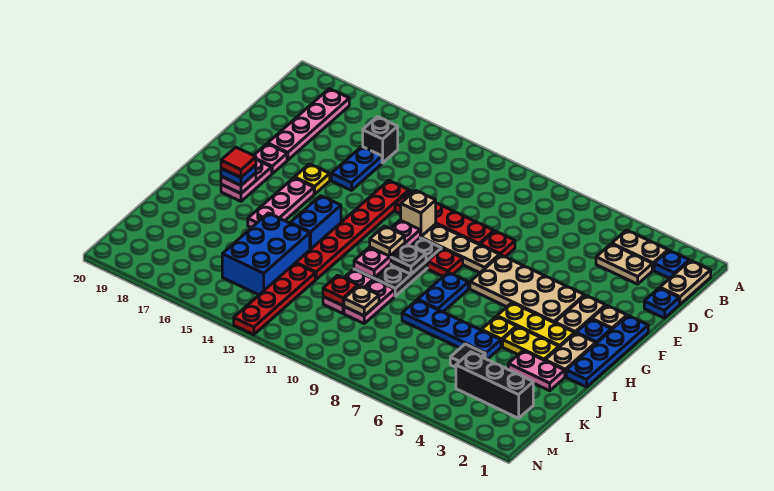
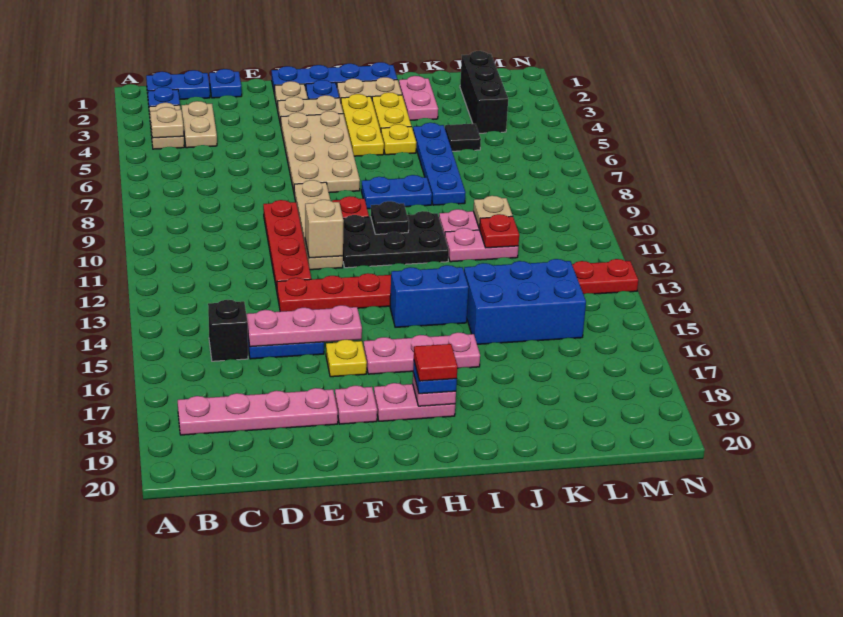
tan 1x2 plate [660,260,711,304] -> blue 1x2 plate [146,70,210,99]
red 1x1 plate [480,231,515,257] -> none
pink 1x3 plate [354,220,420,278] -> pink 1x3 plate moved to [246,305,362,347]
tan 1x1 plate [370,226,405,256] -> tan 1x1 plate moved to [150,107,184,138]

